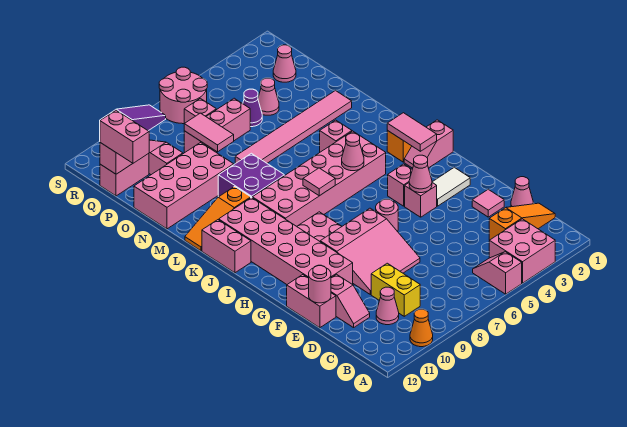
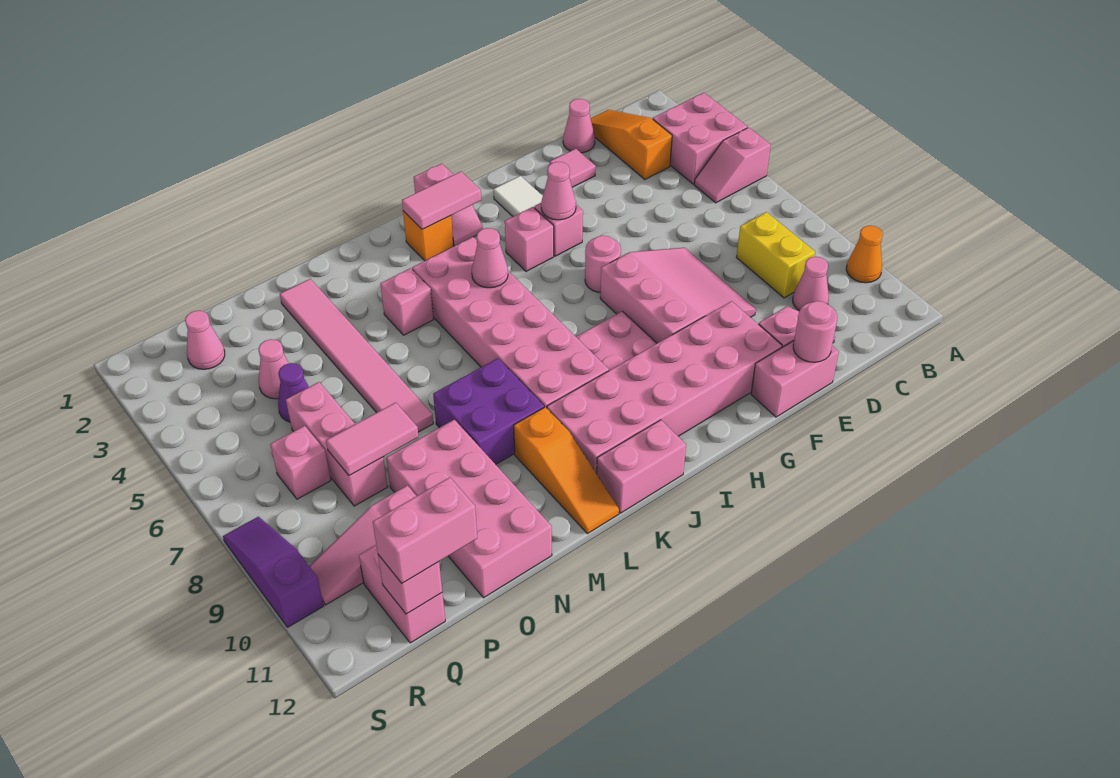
yellow 1x2 brick [371,263,420,316] -> yellow 1x2 brick turned to [736,212,815,298]
pink 1x1 tile [303,168,335,196] -> none
pink 2x2 round brick [159,67,207,124] -> none

